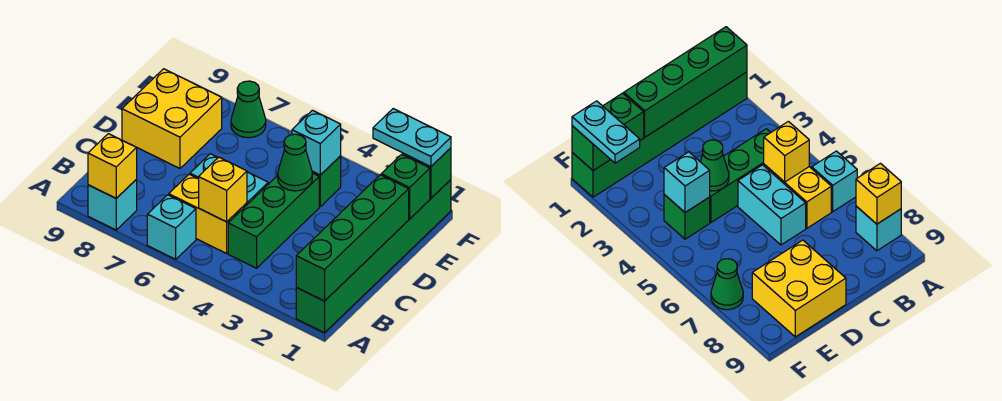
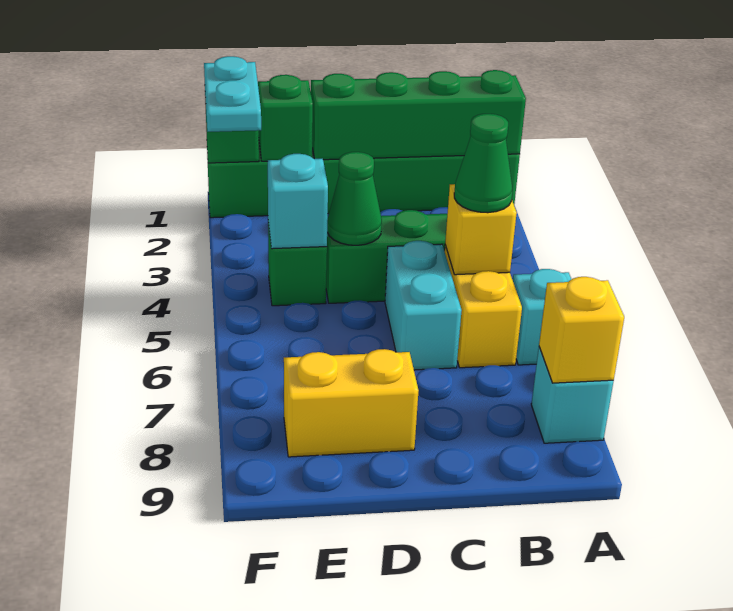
yellow 2x2 brick [122,69,222,168] -> yellow 1x2 brick [284,349,419,457]
green 1x1 cone [231,81,266,138] -> green 1x1 cone moved to [454,114,512,213]

